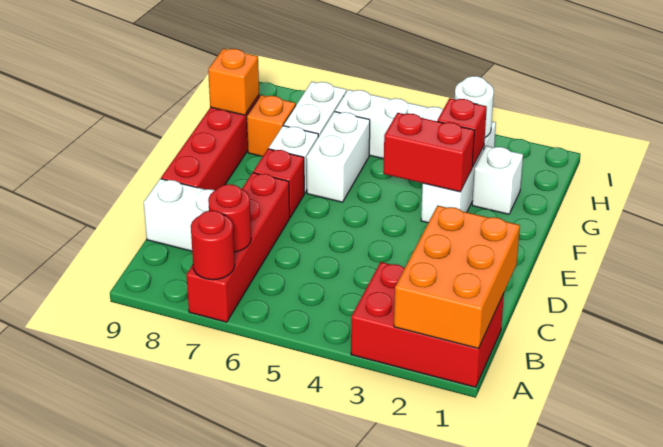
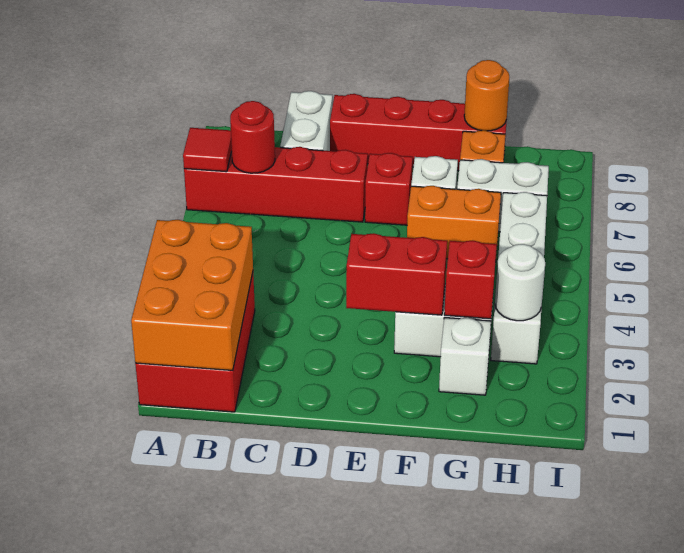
orange 2x3 brick [394,206,520,348] -> orange 2x3 brick turned to [131,220,253,370]
red 1x1 round brick [191,211,235,280] -> red 1x1 tile [183,128,232,172]
red 1x2 brick [383,113,474,192] -> red 1x2 brick turned to [346,233,447,315]
white 1x2 brick [306,112,370,202] -> orange 1x2 brick [407,186,501,262]
orange 1x1 brick [208,48,259,115] -> orange 1x1 round brick [464,60,509,131]

